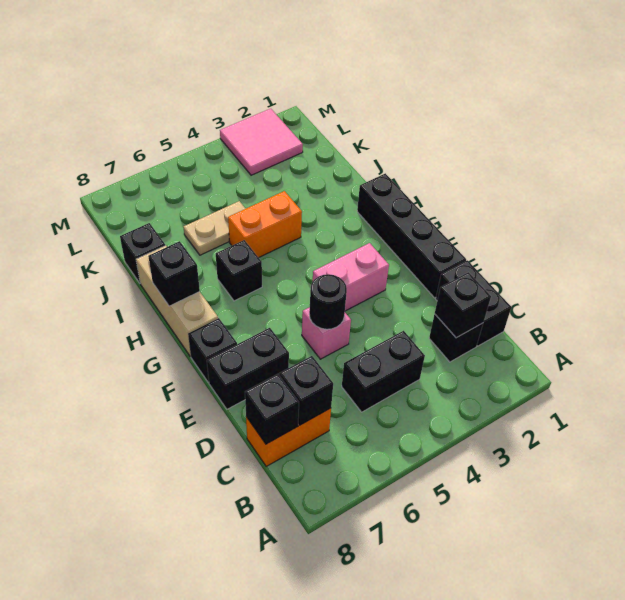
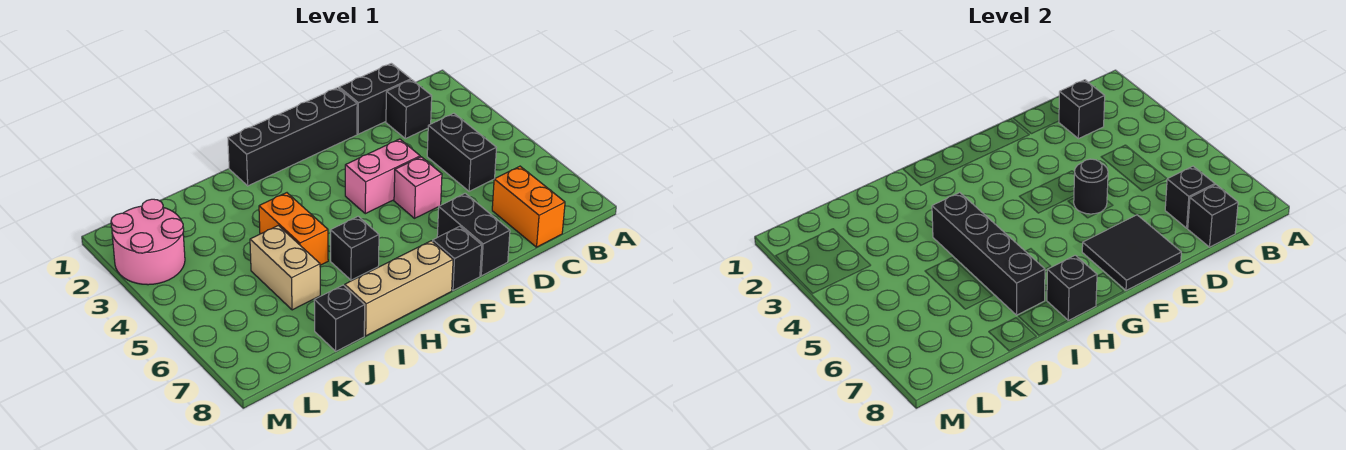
none -> black 2x2 tile [1082,215,1181,291]
pink 1x2 brick [313,243,389,311] -> pink 1x2 brick turned to [345,139,420,214]
none -> black 1x4 brick [932,193,1045,315]
tan 1x2 plate [184,201,246,255] -> tan 1x2 brick [250,226,320,310]
pink 2x2 tile [220,109,303,175] -> pink 2x2 round brick [111,199,185,285]

